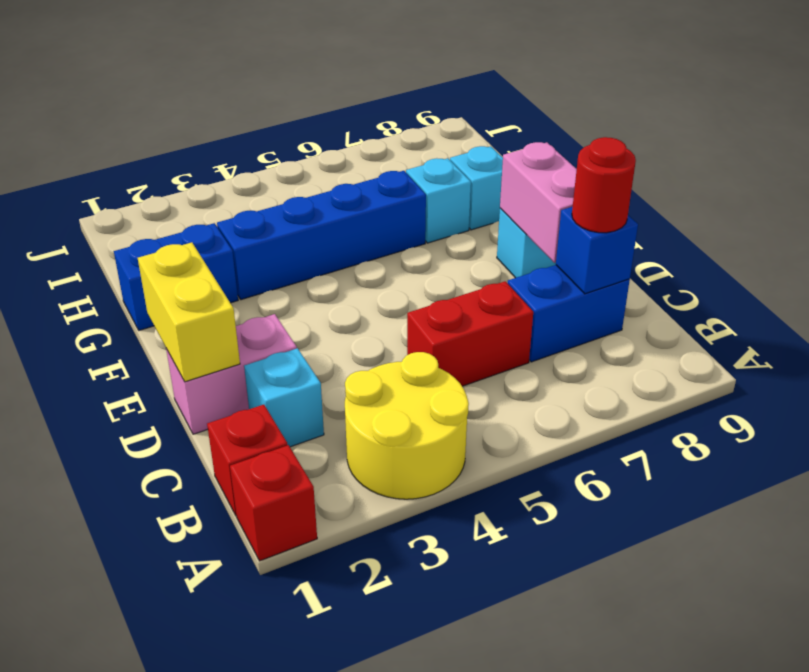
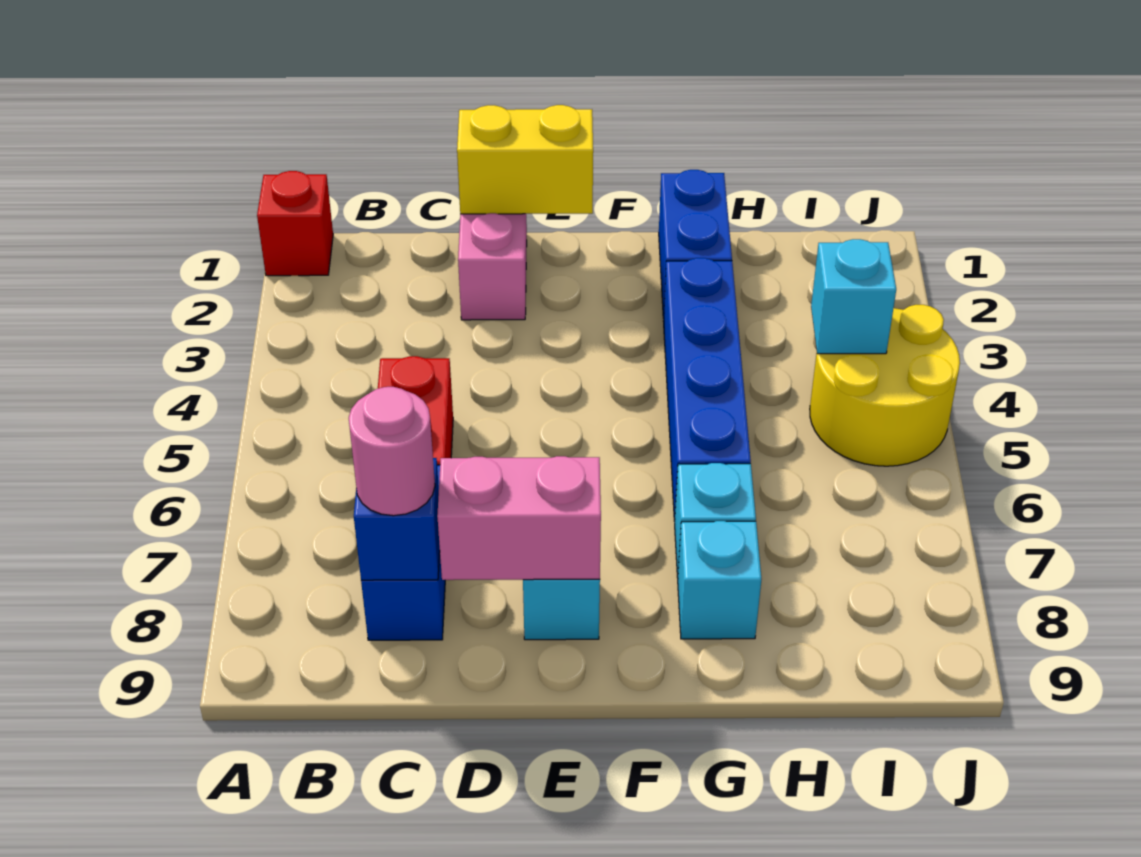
yellow 2x2 round brick [345,352,469,499] -> yellow 2x2 round brick moved to [810,305,960,466]
red 1x1 brick [207,405,287,516] -> none
cyan 1x1 brick [244,348,324,447] -> cyan 1x1 brick moved to [811,239,896,354]
red 1x1 round brick [572,137,636,233] -> pink 1x1 round brick [349,387,435,516]

